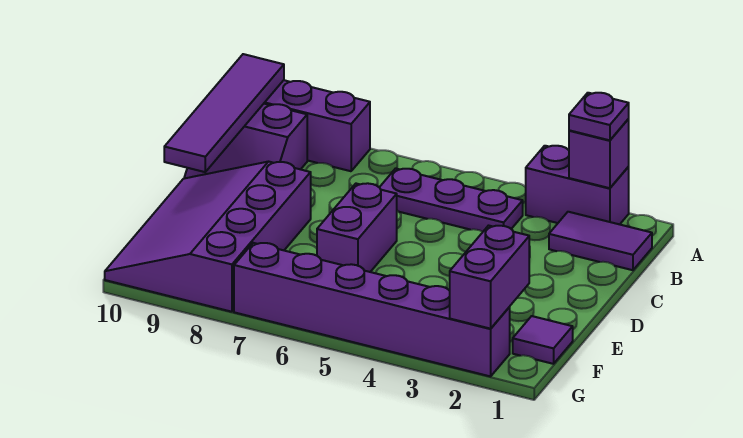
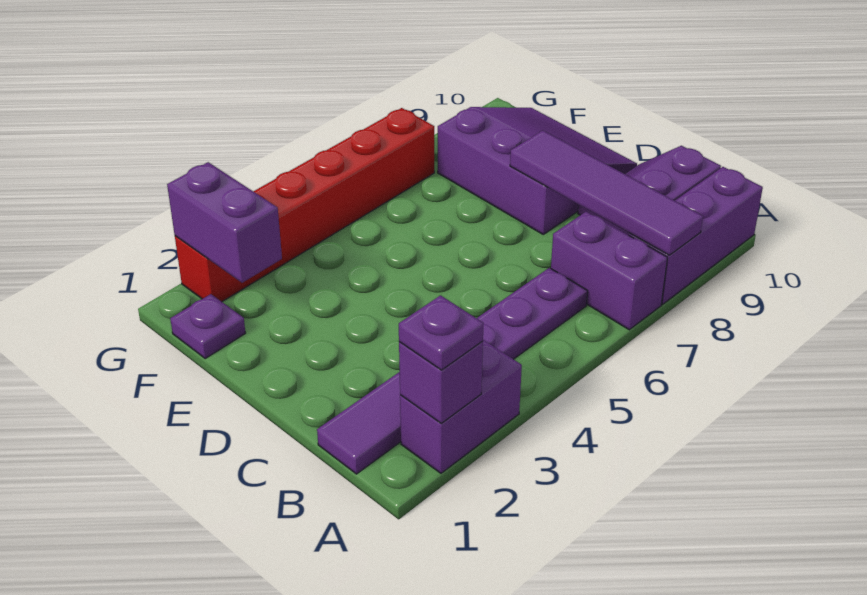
purple 1x4 tile [164,54,284,172] -> purple 1x4 tile moved to [510,130,703,255]
purple 1x2 brick [317,183,397,272] -> purple 1x2 brick moved to [551,212,668,330]
purple 3x4 slope [105,162,311,312] -> purple 3x3 slope [438,107,637,234]
purple 1x1 tile [513,316,573,364] -> purple 1x1 plate [170,294,245,359]
purple 1x6 brick [234,243,510,376] -> red 1x6 brick [175,108,434,302]

